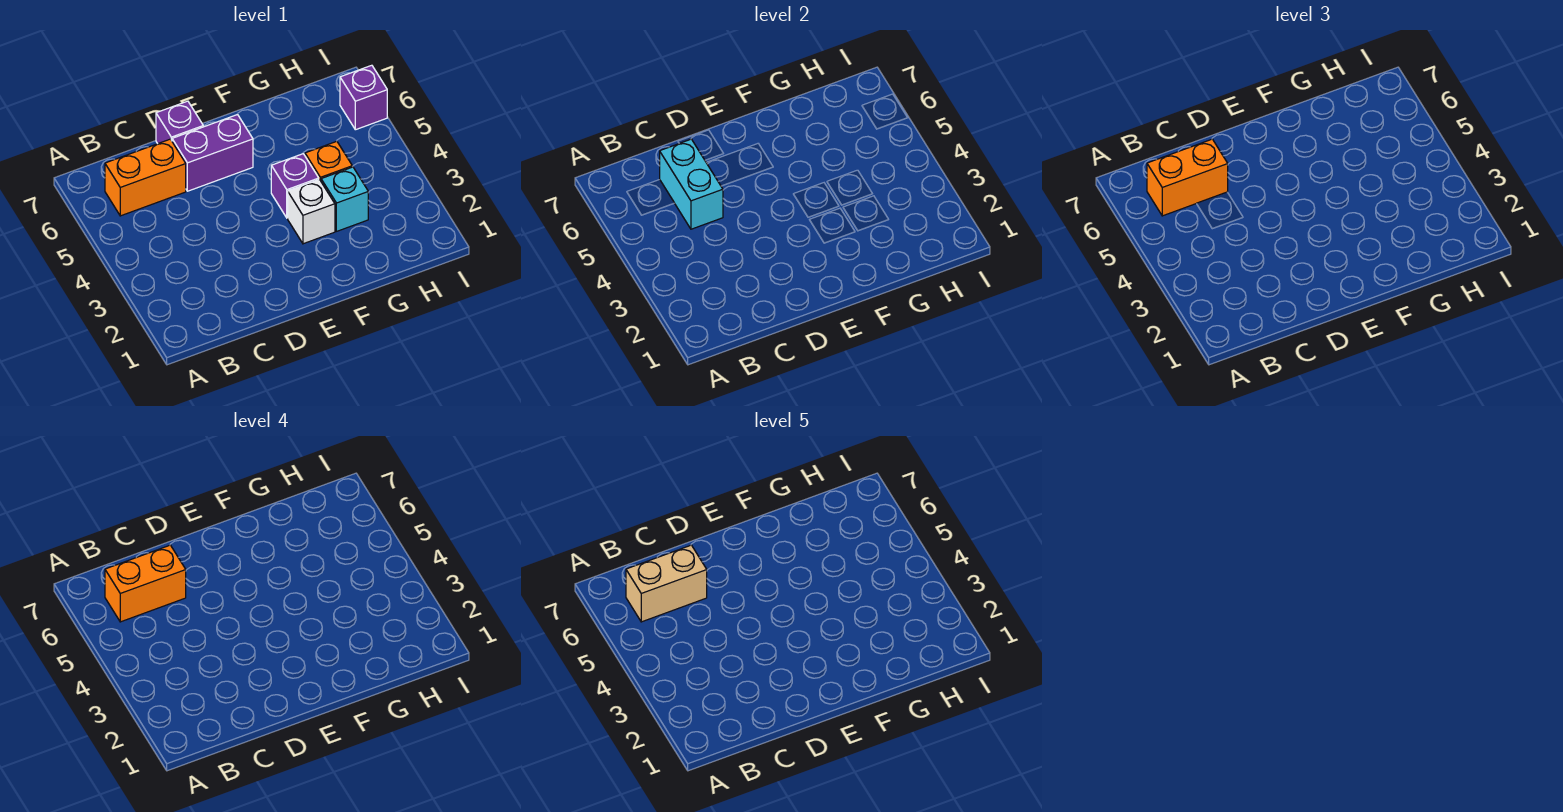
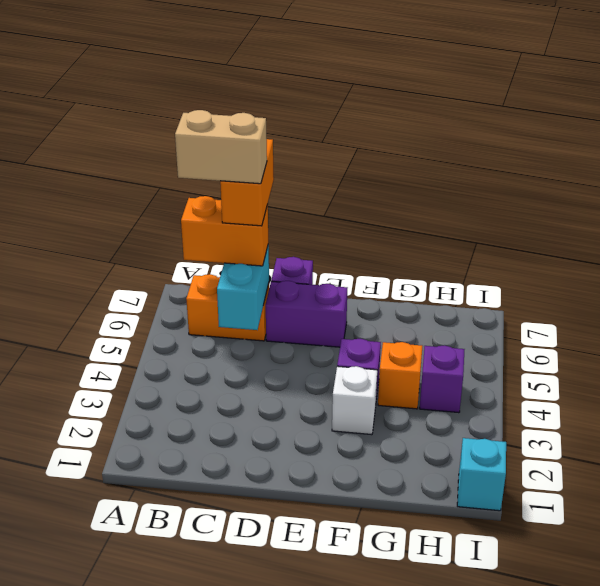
orange 1x2 brick [105,545,186,622] -> orange 1x2 brick turned to [220,139,274,226]
cyan 1x1 brick [321,167,368,231] -> cyan 1x1 brick moved to [457,438,506,511]
purple 1x1 brick [340,65,387,130] -> purple 1x1 brick moved to [420,345,465,413]

